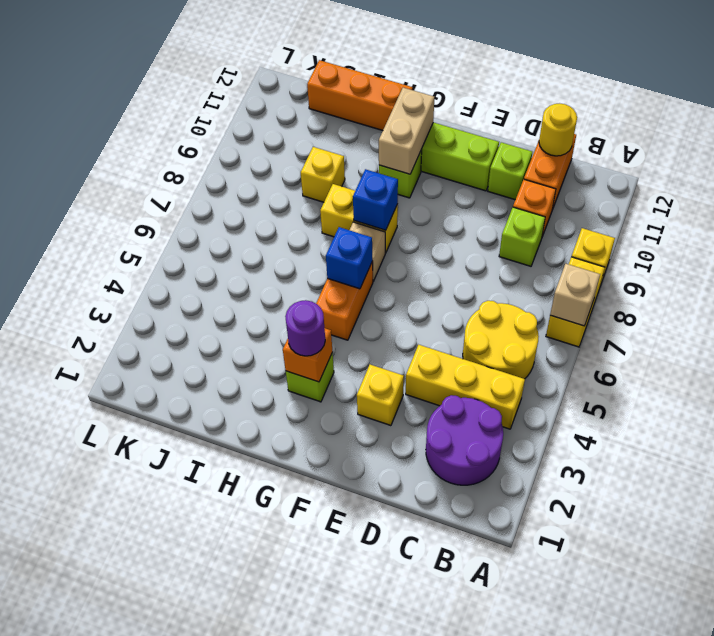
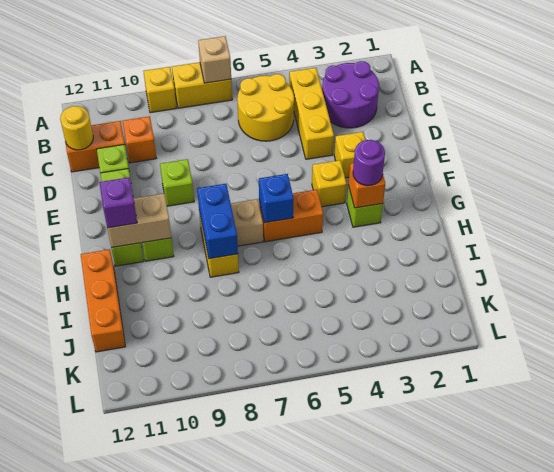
lime 1x1 brick [499,207,545,266] -> lime 1x1 brick moved to [160,159,194,206]
blue 1x1 brick [353,169,398,230] -> blue 1x2 brick [197,184,238,259]
none -> purple 1x1 brick [99,177,137,228]
yellow 1x1 brick [301,147,345,202] -> yellow 1x1 brick moved to [312,160,347,207]

